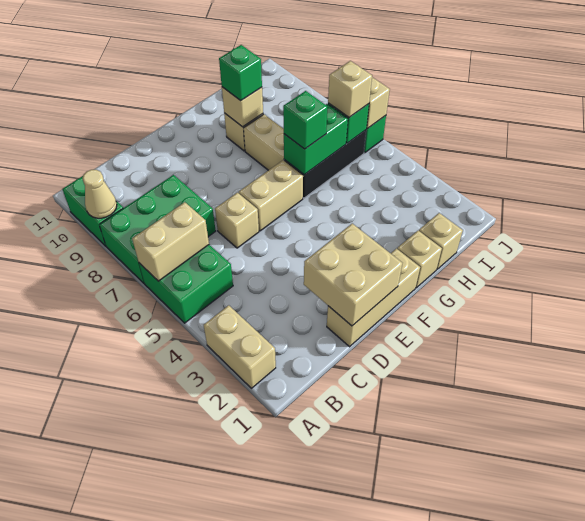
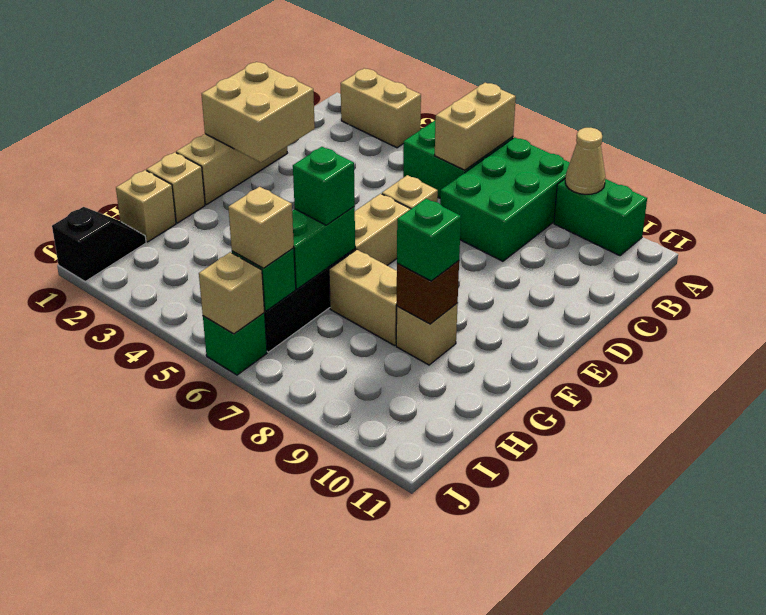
tan 1x1 brick [222,87,263,127] -> brown 1x1 brick [397,261,459,324]
none -> black 1x2 slope [52,207,146,282]

